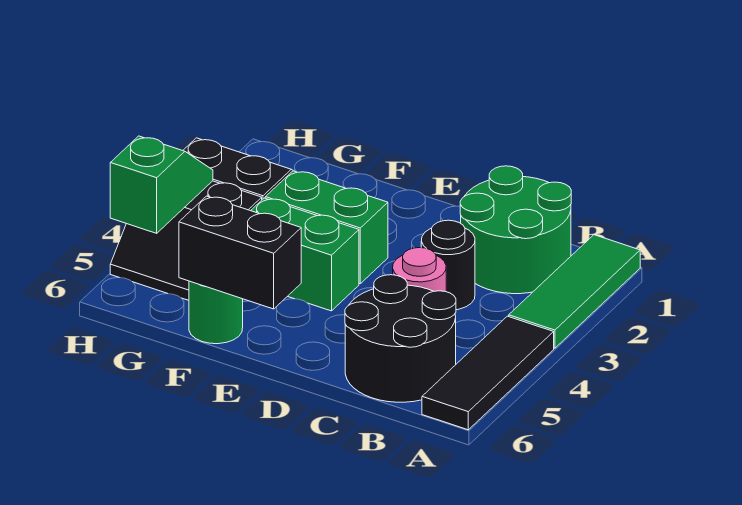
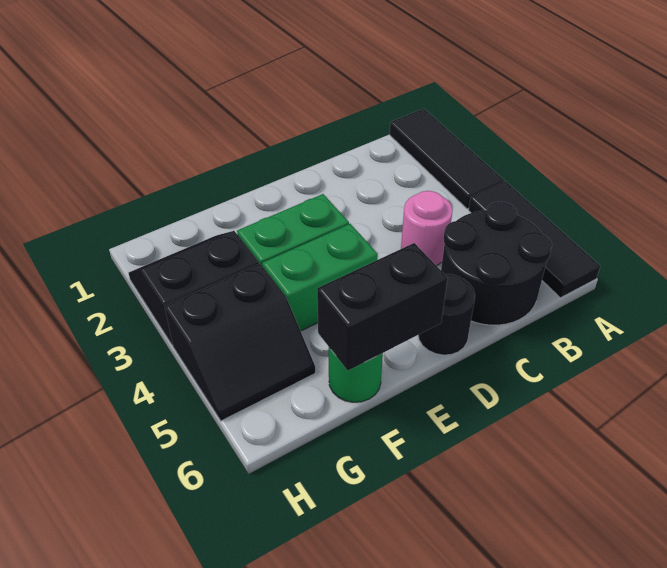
green 1x3 tile [509,235,640,348] -> black 1x3 tile [390,109,504,209]
green 2x2 round brick [460,166,571,294] -> none
black 1x1 round brick [421,220,475,310] -> black 1x1 round brick moved to [418,274,475,355]
green 1x2 slope [110,136,213,233] -> none

